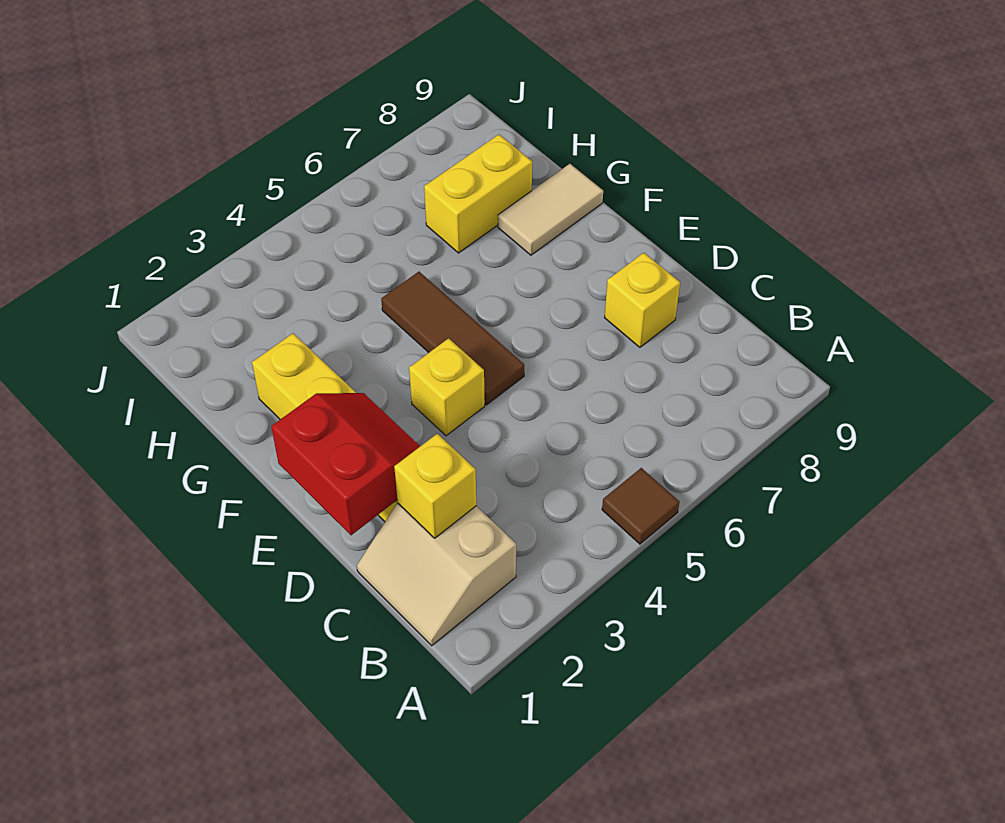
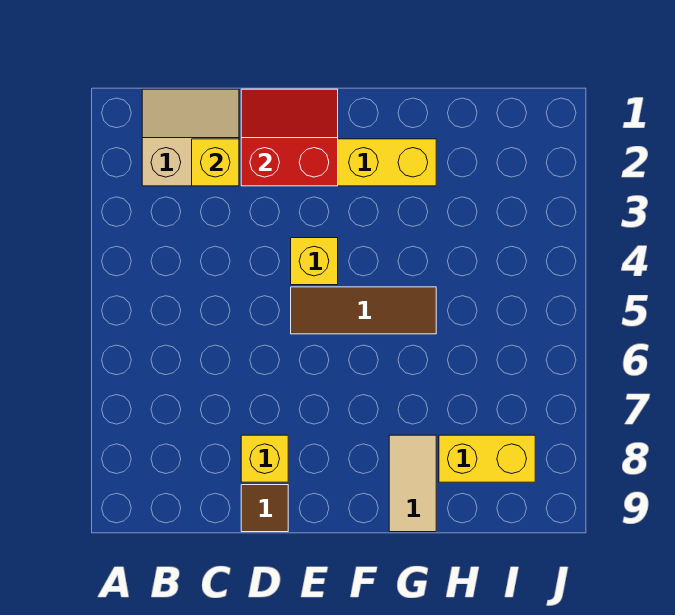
brown 1x1 tile [602,468,680,544] -> brown 1x1 tile moved to [241,485,288,532]
red 2x2 slope [271,393,420,535] -> red 2x2 slope turned to [241,89,338,186]
yellow 1x2 brick [424,135,532,253] -> yellow 1x2 brick turned to [439,435,535,482]

